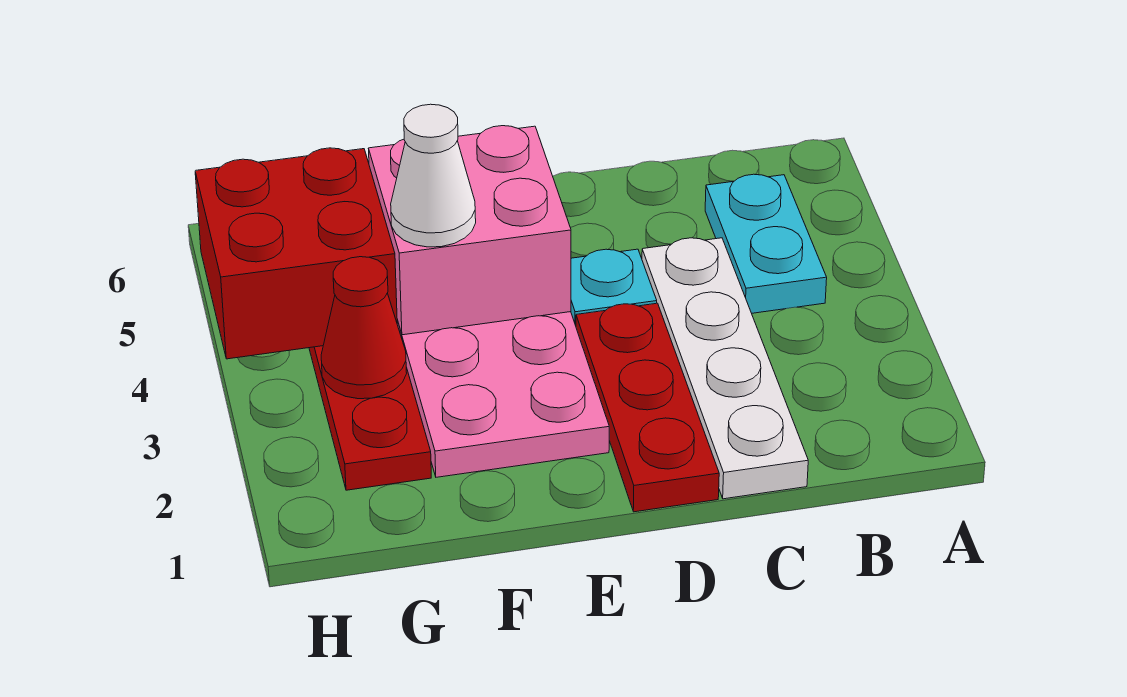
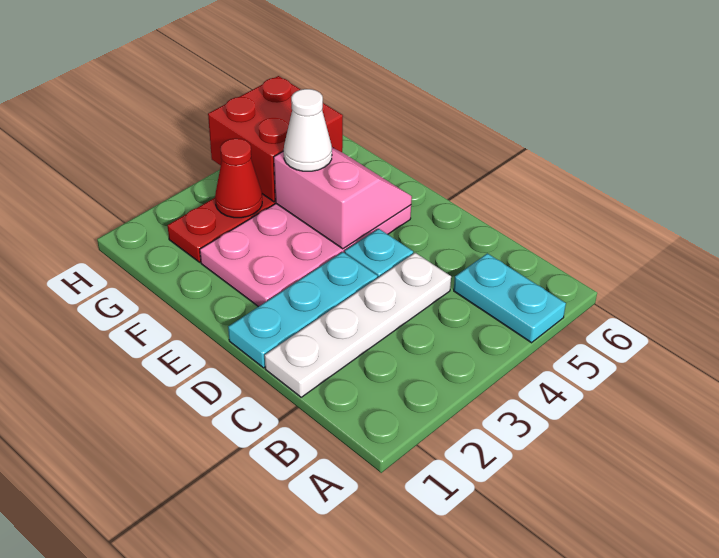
cyan 1x2 plate [705,174,827,313] -> cyan 1x2 plate turned to [454,253,566,343]
red 1x3 plate [576,303,719,512] -> cyan 1x3 plate [228,252,378,368]
pink 2x2 brick [368,126,571,335] -> pink 2x2 slope [274,148,412,249]

